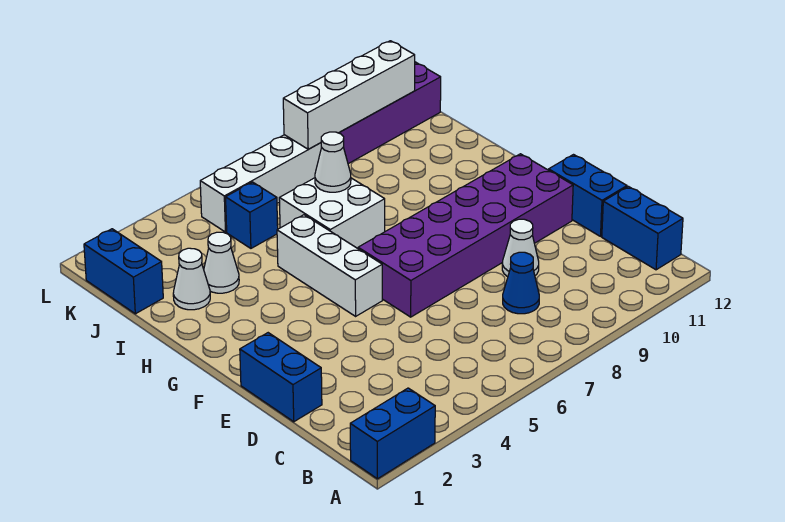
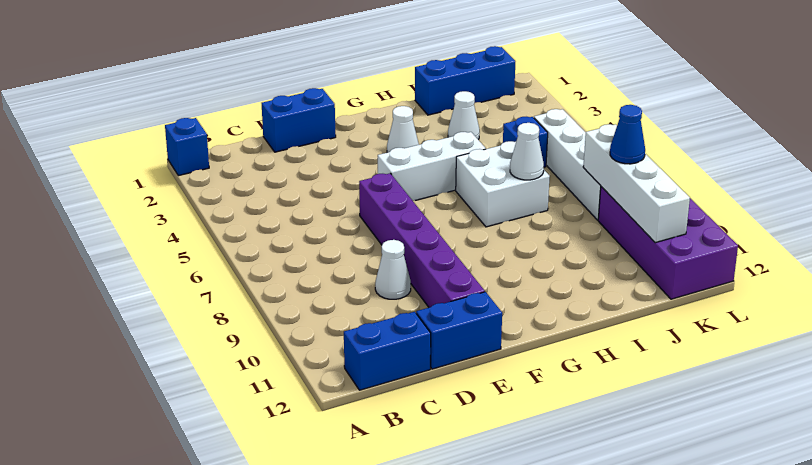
blue 1x2 brick [350,388,435,479] -> blue 1x1 brick [165,118,209,176]
blue 1x1 cone [503,252,539,314] -> blue 1x1 cone moved to [610,105,645,164]
purple 2x6 brick [358,154,573,317] -> purple 1x6 brick [359,173,485,307]
white 1x1 cone [173,248,210,310] -> white 1x1 cone moved to [387,106,419,153]
blue 1x2 brick [84,229,163,314] -> blue 1x3 brick [415,46,515,115]

